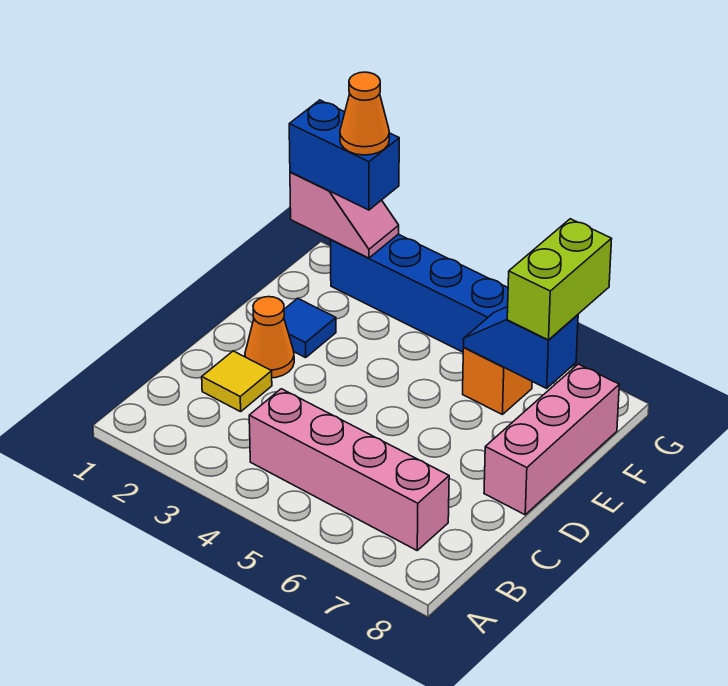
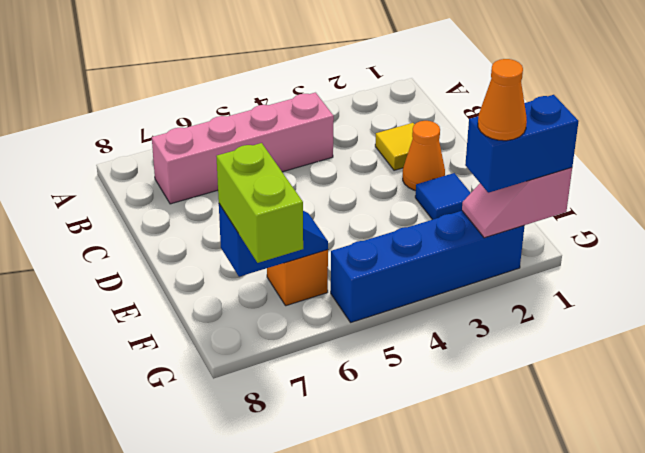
pink 1x3 brick [484,364,619,515] -> none

